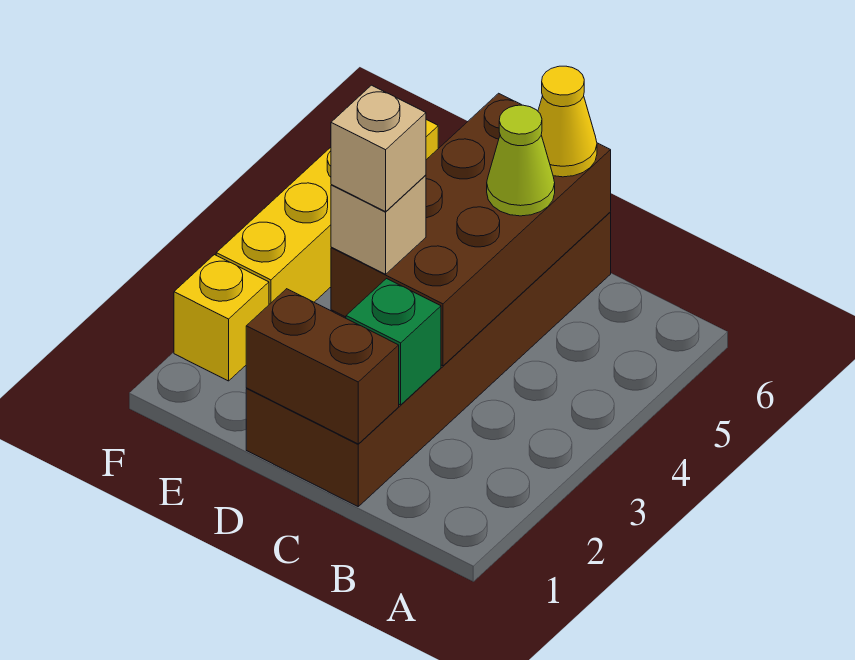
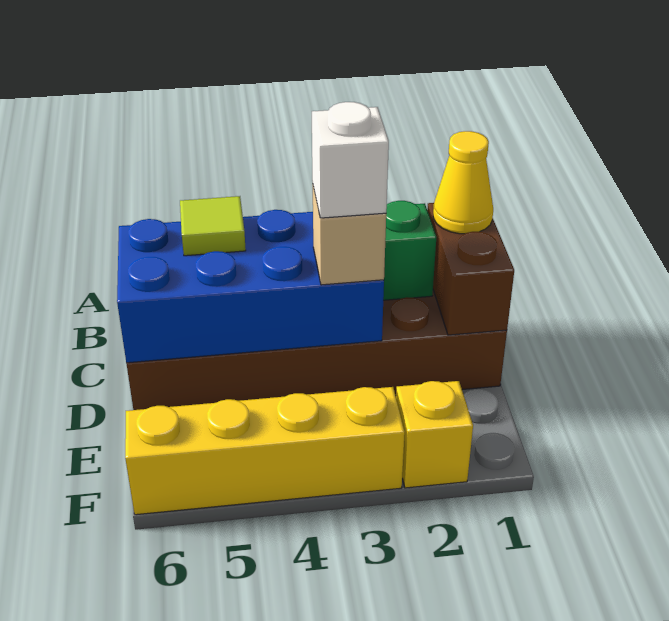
brown 2x4 brick [331,93,611,366] -> blue 2x4 brick [117,210,384,363]
lime 1x1 cone [487,105,555,216] -> lime 1x1 tile [180,196,246,256]
yellow 1x1 cone [538,66,597,177] -> yellow 1x1 cone moved to [433,131,493,234]
tan 1x1 brick [331,85,426,212] -> white 1x1 brick [312,102,389,218]

